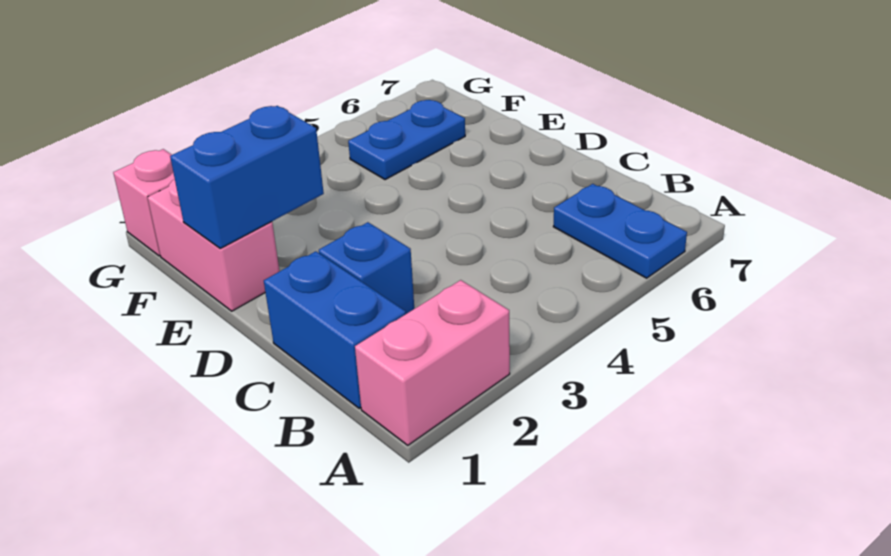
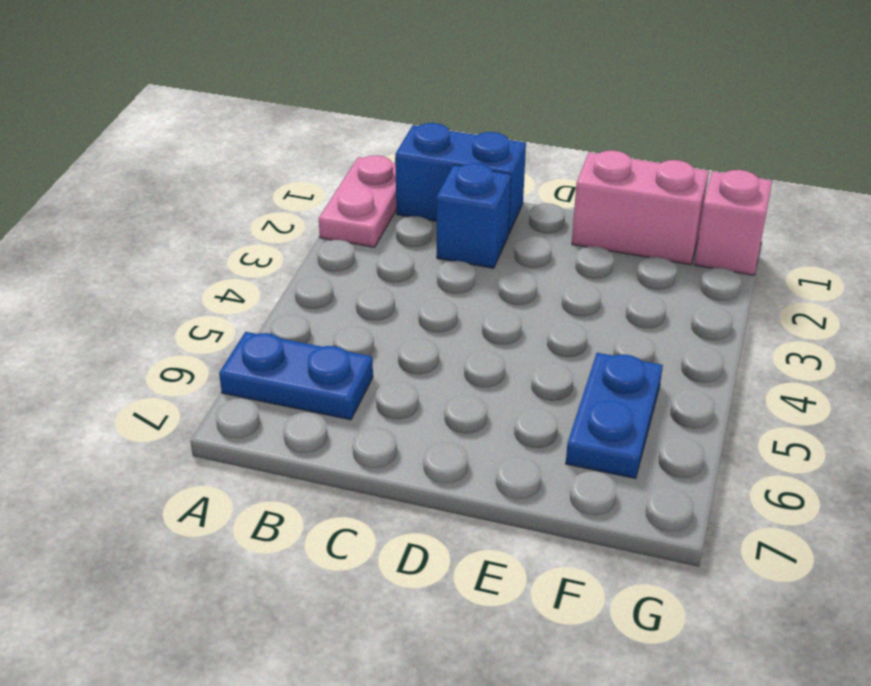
pink 1x2 brick [355,280,510,445] -> pink 1x2 plate [319,155,396,247]
blue 1x2 brick [170,106,324,248] -> none

